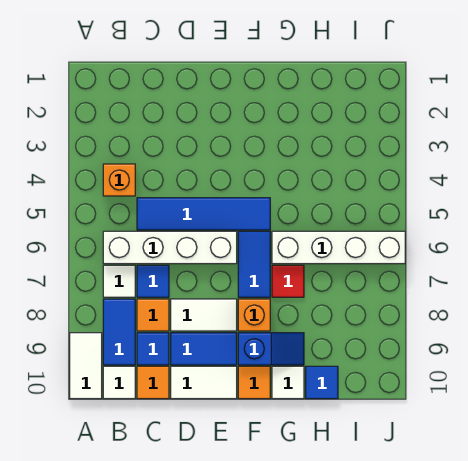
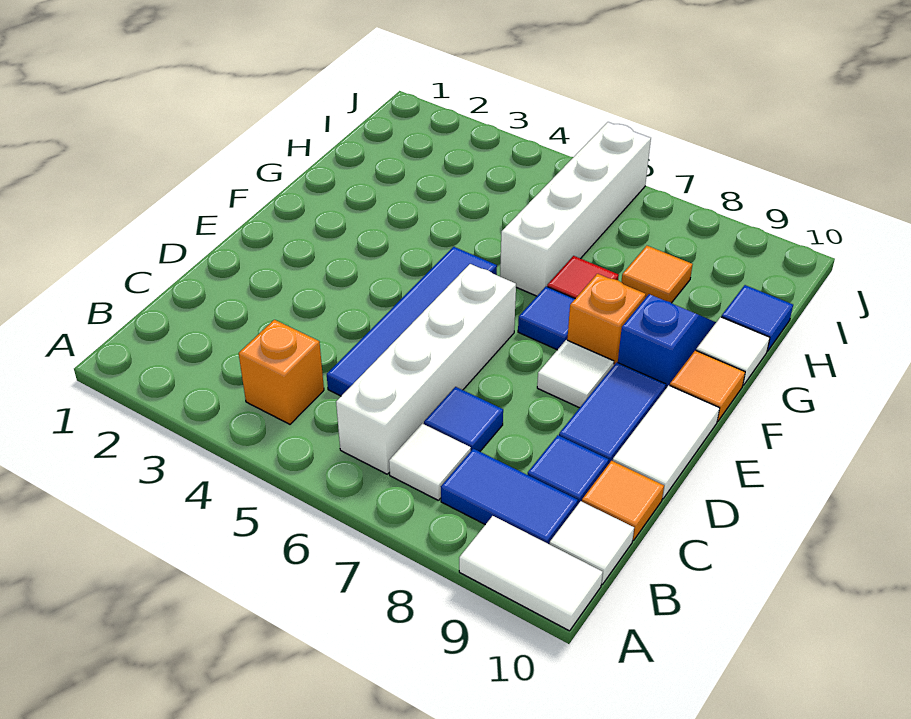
orange 1x1 tile [137,299,169,331] -> orange 1x1 tile moved to [621,246,693,303]
white 1x2 tile [171,299,237,331] -> white 1x1 tile [537,340,614,408]
blue 1x2 tile [238,231,270,297] -> blue 1x1 tile [518,286,575,350]

